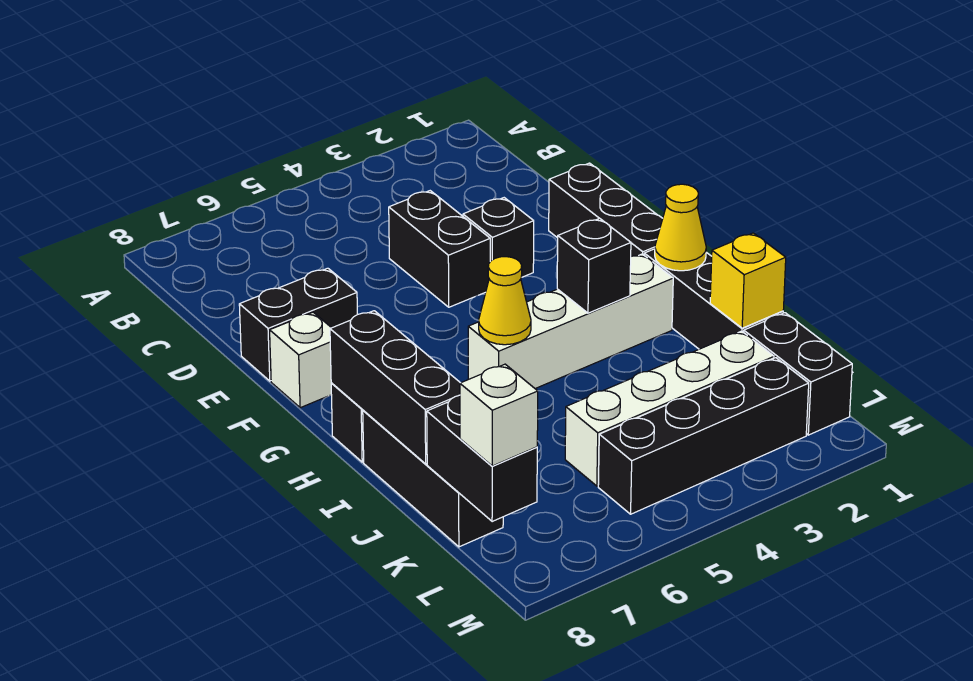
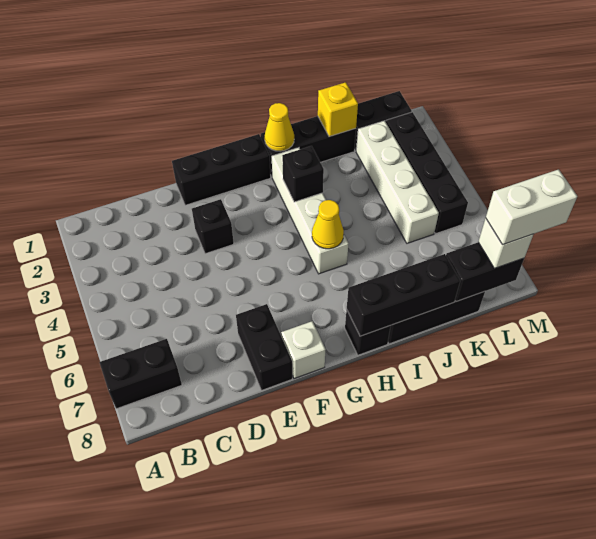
black 1x2 brick [389,191,490,307] -> black 1x2 brick moved to [99,339,182,409]
none -> white 1x2 brick [486,169,577,245]

